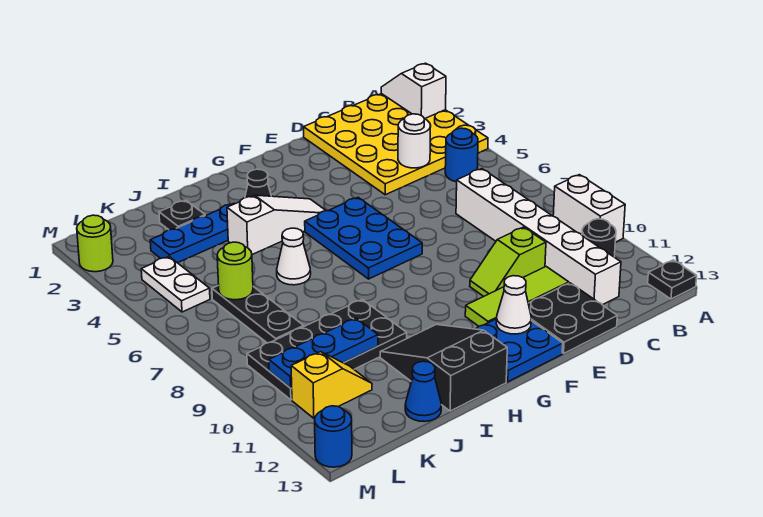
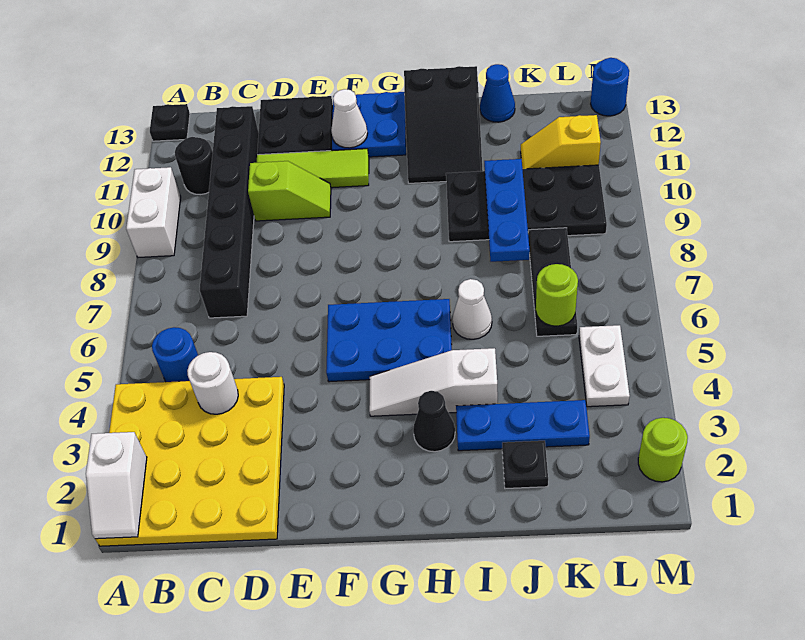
white 1x6 brick [456,169,621,305] -> black 1x6 brick [200,106,259,318]
blue 2x3 plate [305,197,422,279] -> blue 2x3 plate turned to [326,299,452,382]
blue 1x3 plate [269,318,378,388] -> blue 1x3 plate turned to [484,159,530,262]

